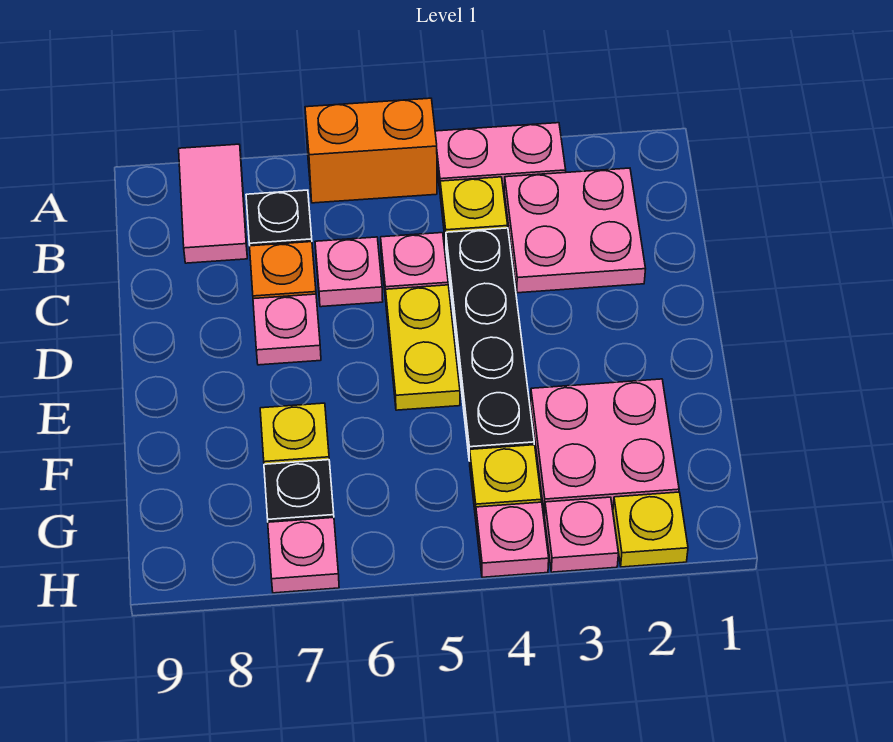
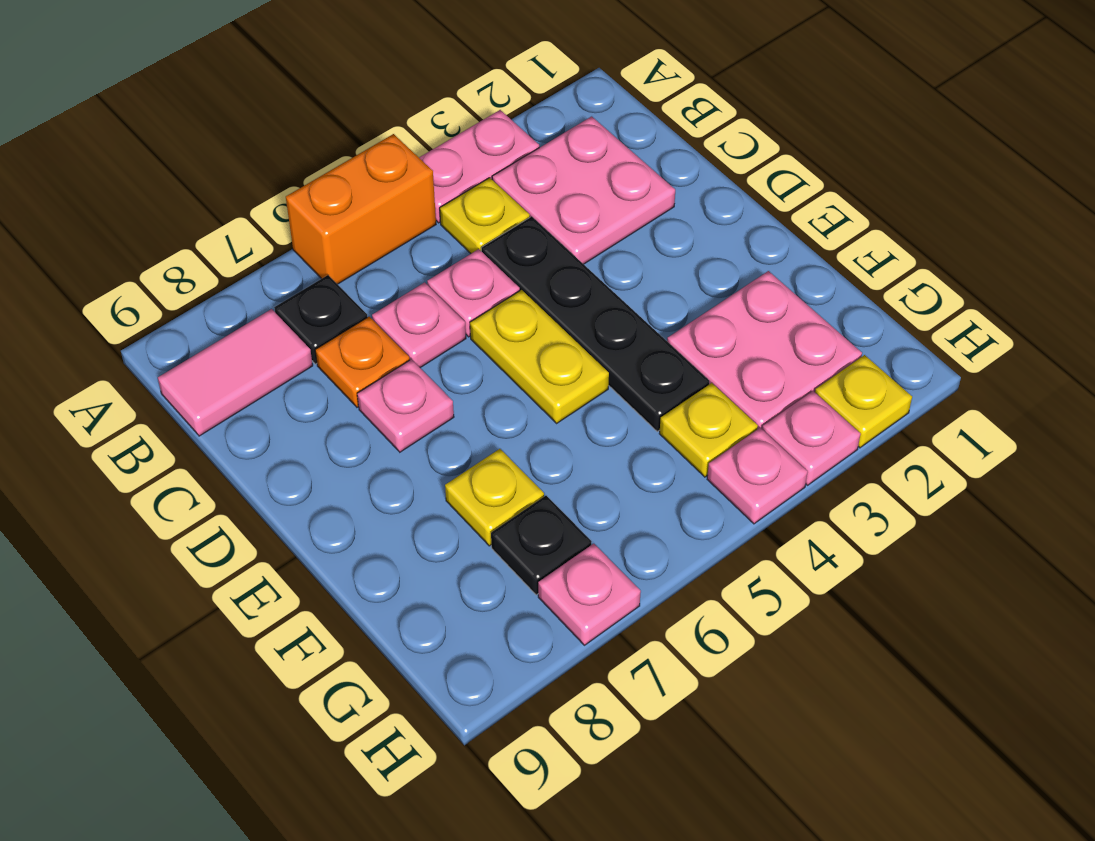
pink 1x2 tile [179,144,247,263] -> pink 1x2 tile turned to [158,309,313,436]

